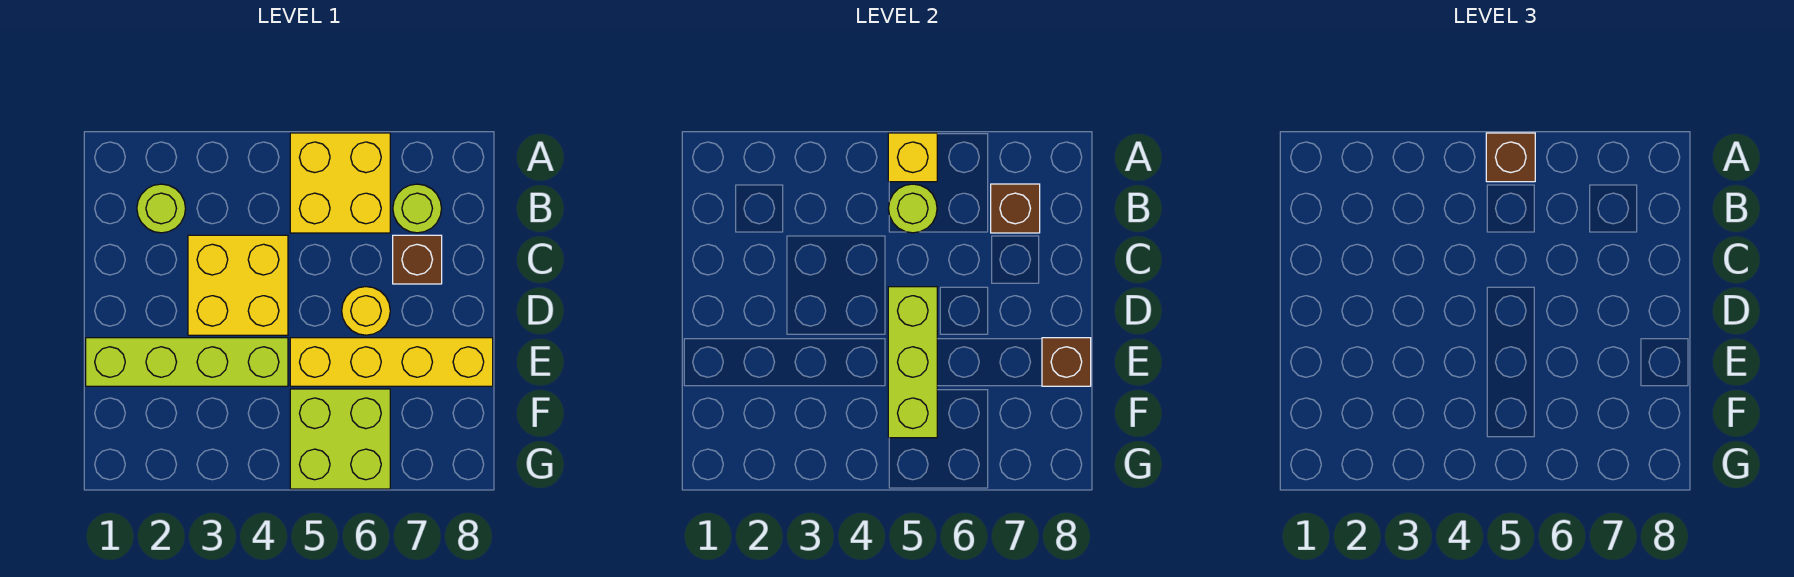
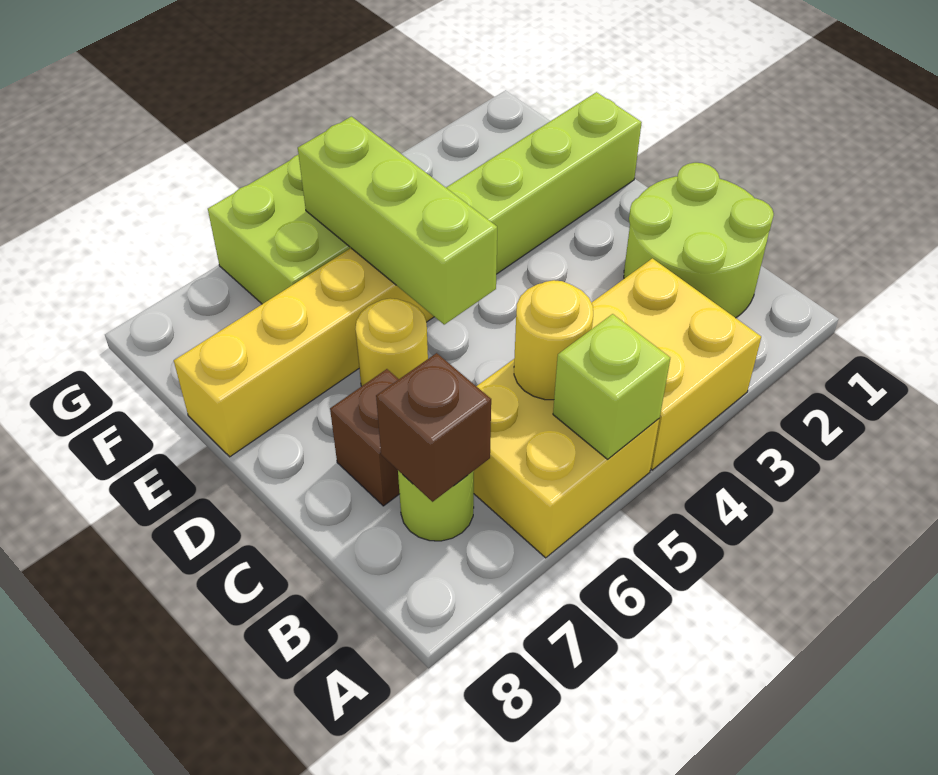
yellow 1x1 brick [888,133,937,182] -> lime 1x1 brick [553,314,670,459]
brown 1x1 brick [1486,133,1535,182] -> none
lime 1x1 round brick [137,184,186,233] -> lime 2x2 round brick [624,163,774,318]
lime 1x1 round brick [888,184,937,233] -> yellow 1x1 round brick [514,280,593,400]
yellow 2x2 brick [188,235,288,335] -> yellow 2x2 brick moved to [592,258,761,470]
brown 1x1 brick [1042,338,1091,386] -> none

